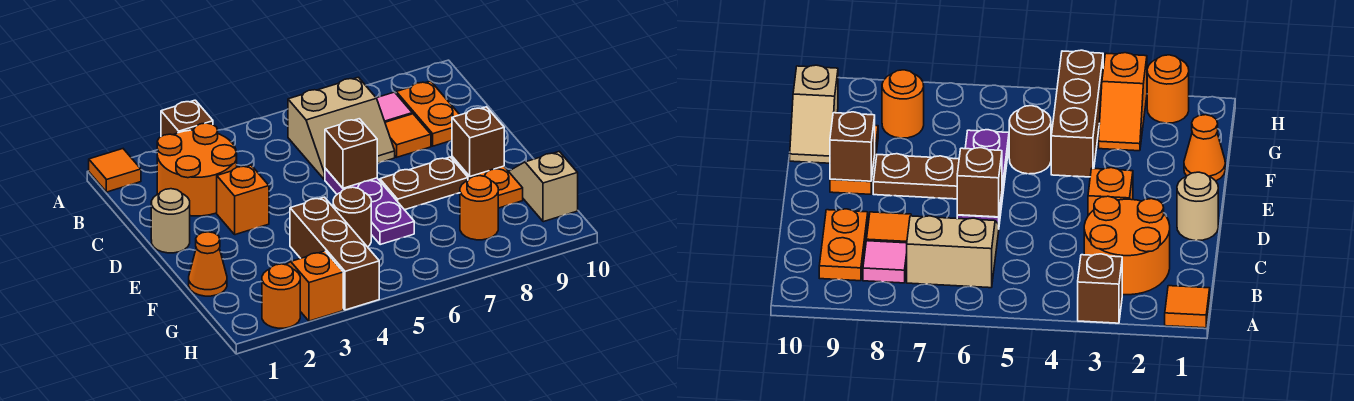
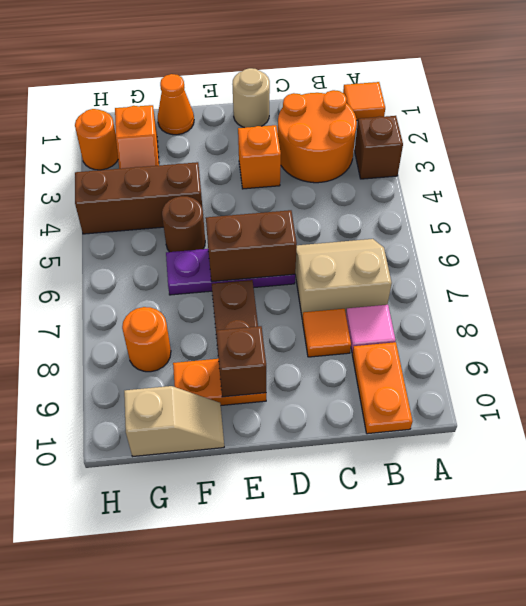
tan 2x2 slope [288,77,395,180] -> tan 2x2 slope turned to [295,239,392,319]
orange 1x2 plate [396,81,460,146] -> orange 1x2 plate turned to [352,342,413,434]
brown 1x1 brick [325,119,377,188] -> brown 1x2 brick [206,210,297,282]
orange 1x2 slope [286,251,343,321] -> orange 1x2 slope turned to [115,105,159,169]

